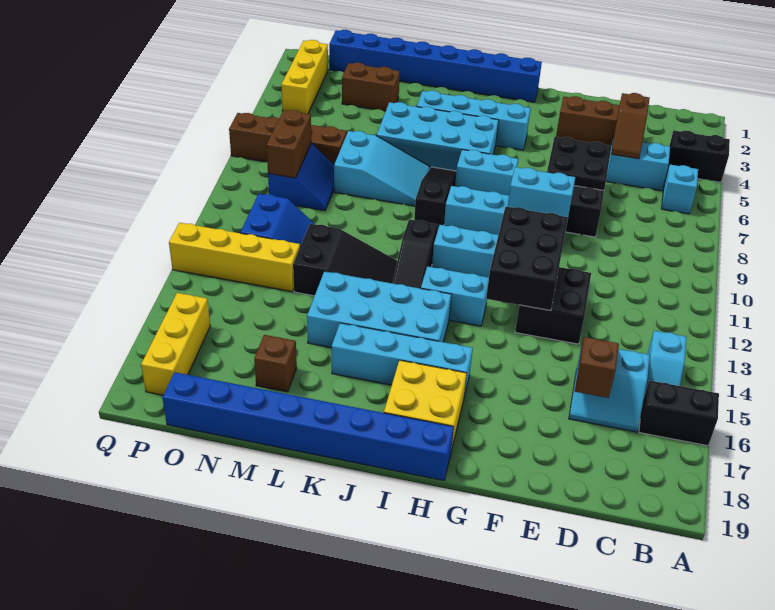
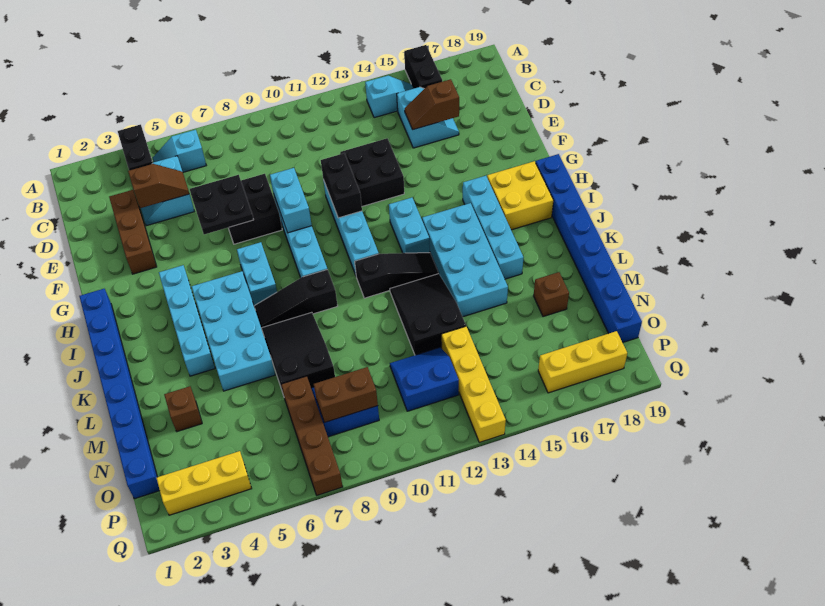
black 2x3 brick [486,207,568,311] -> black 1x2 brick [321,153,362,218]
cyan 2x3 slope [334,131,430,206] -> black 2x3 slope [261,312,335,393]
brown 1x2 brick [342,63,400,111] -> brown 1x1 brick [164,386,202,432]

